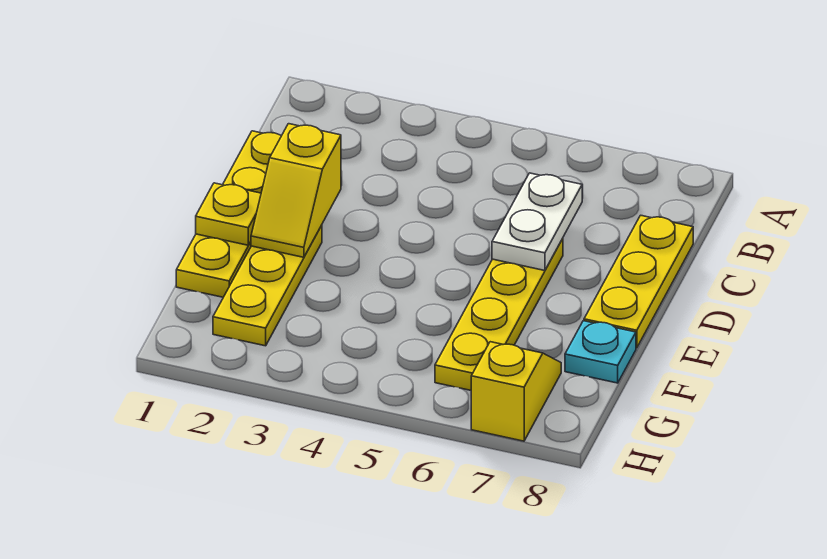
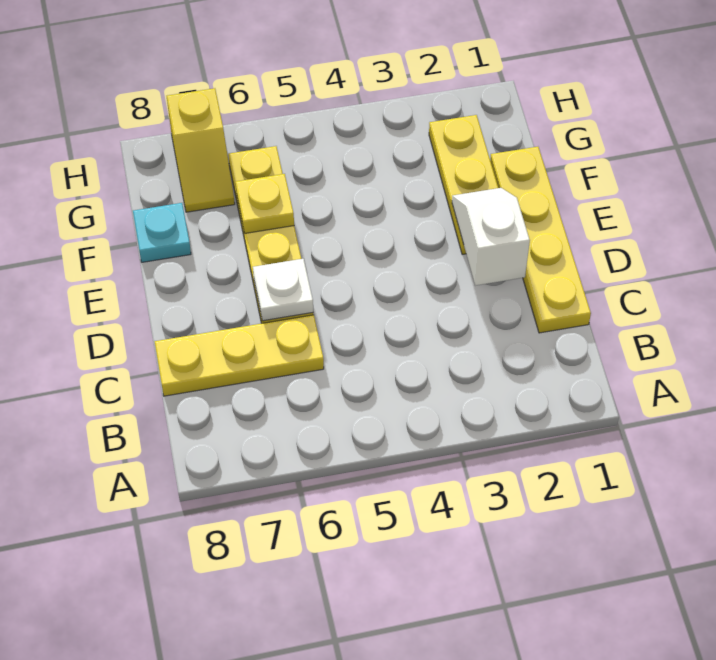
white 1x2 plate [492,173,582,271] -> white 1x1 plate [253,259,313,321]
yellow 1x3 plate [584,215,693,348] -> yellow 1x3 plate turned to [155,315,324,396]
yellow 1x2 slope [251,124,341,257] -> white 1x2 slope [452,188,530,286]
yellow 1x1 plate [196,183,261,245] -> yellow 1x1 plate moved to [235,174,294,233]

